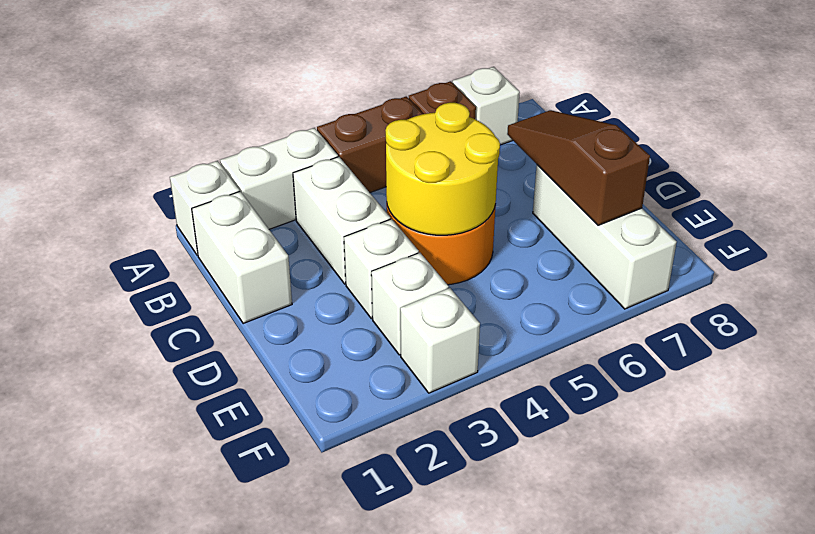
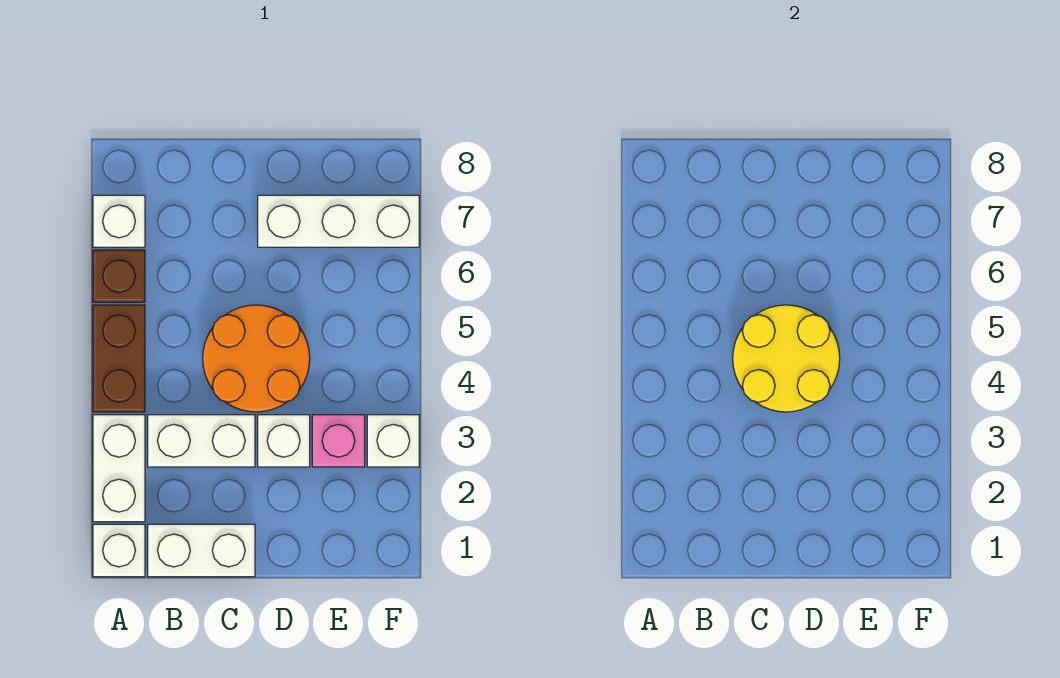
brown 1x3 slope [507,110,650,225] -> none
white 1x1 brick [371,253,449,355] -> pink 1x1 brick [312,415,365,467]

